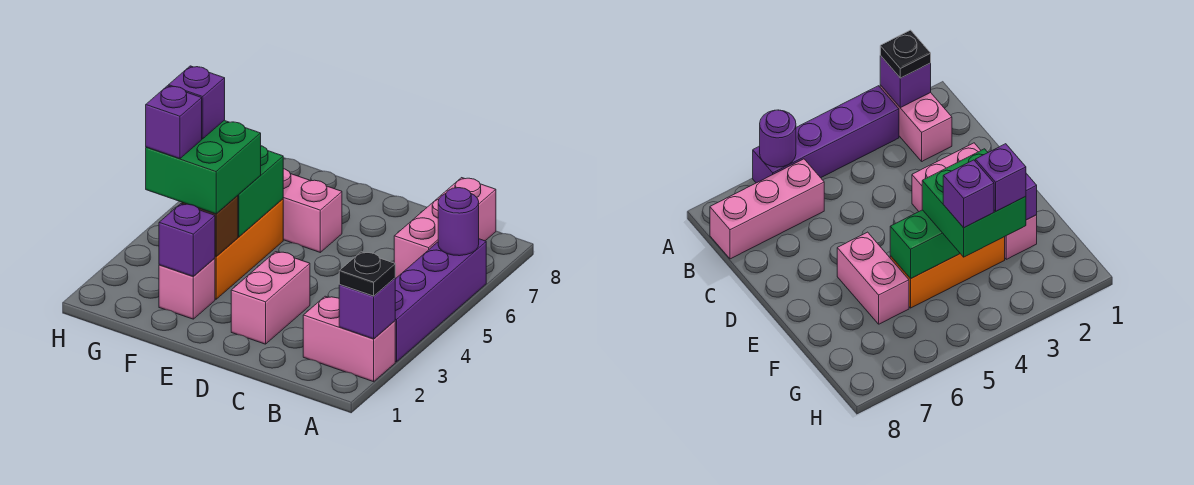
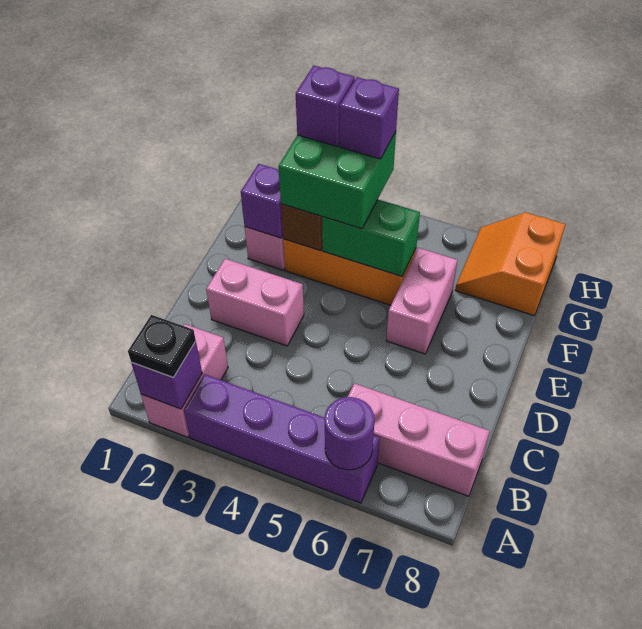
none -> orange 2x2 slope [455,212,565,316]

